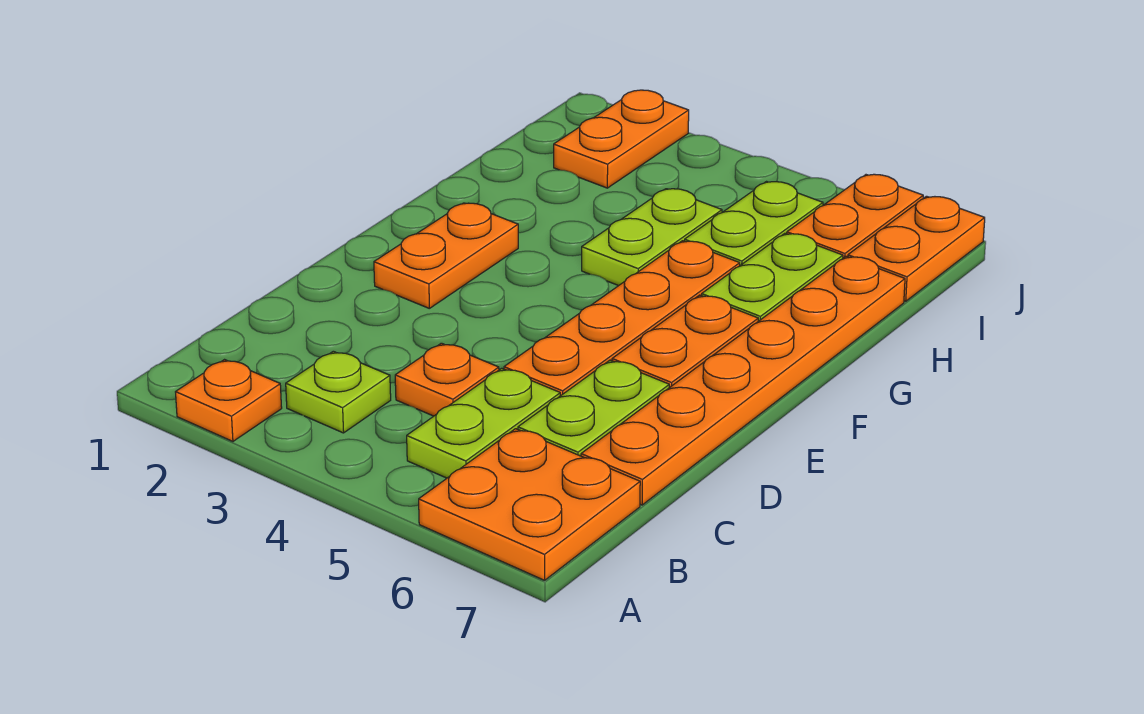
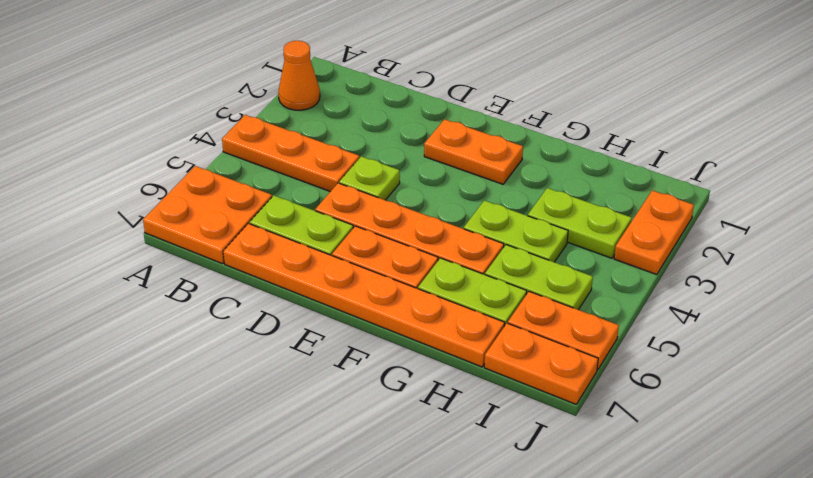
orange 1x1 plate [176,360,282,441] -> orange 1x1 cone [278,41,320,110]
lime 1x1 plate [286,351,391,433] -> lime 1x1 plate moved to [339,156,400,200]
lime 1x2 plate [407,368,560,478] -> lime 1x2 plate moved to [528,188,632,258]
orange 1x1 plate [395,343,499,416] -> orange 1x3 plate [222,115,359,192]
orange 1x2 plate [554,90,689,188] -> orange 1x2 plate turned to [614,190,694,275]

